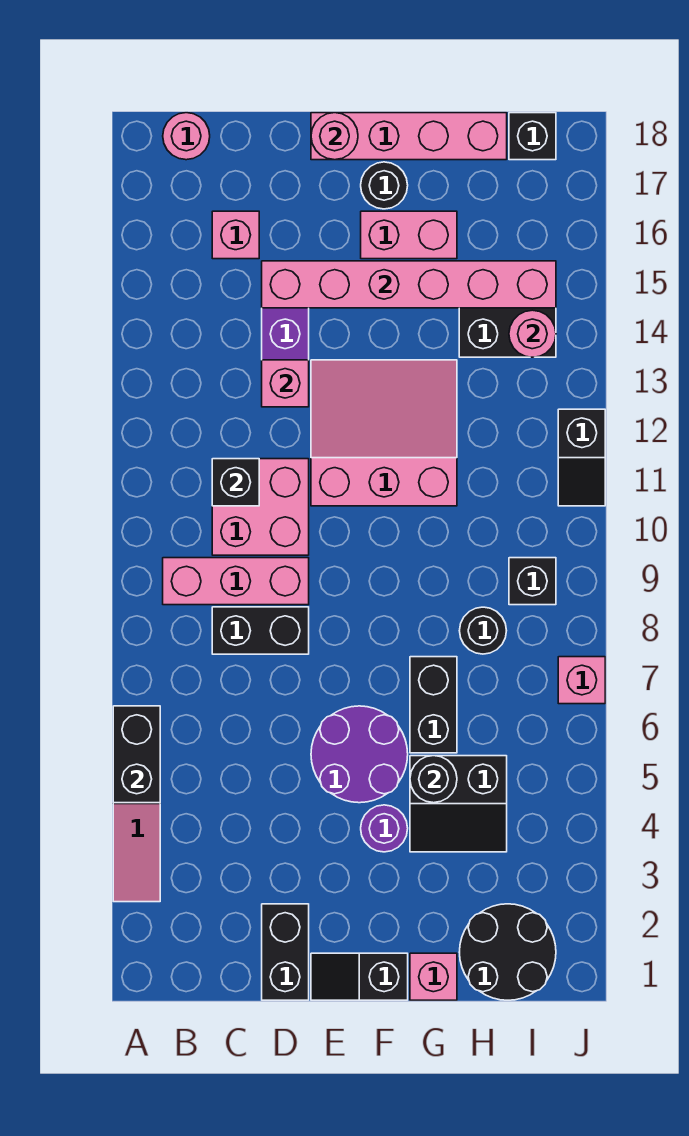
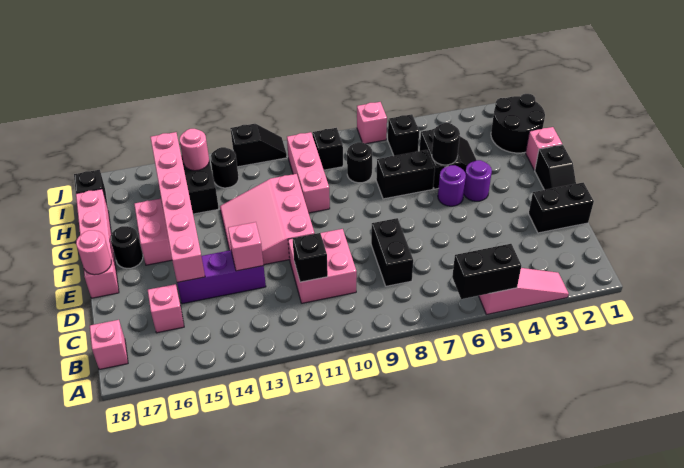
pink 1x3 brick [163,558,309,605] -> pink 1x3 brick moved to [287,132,330,213]
pink 1x1 round brick [163,113,210,160] -> pink 1x1 brick [90,320,128,370]
purple 2x2 round brick [311,706,408,803] -> purple 1x1 round brick [438,165,466,206]
none -> black 1x1 brick [388,114,419,156]
none -> black 1x1 round brick [211,147,239,188]

